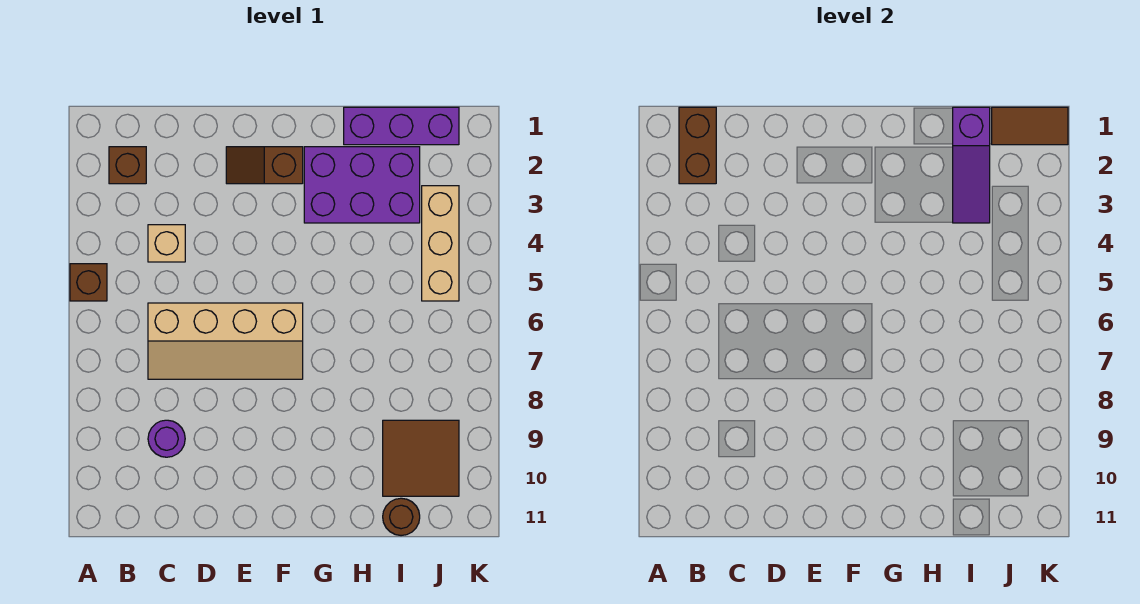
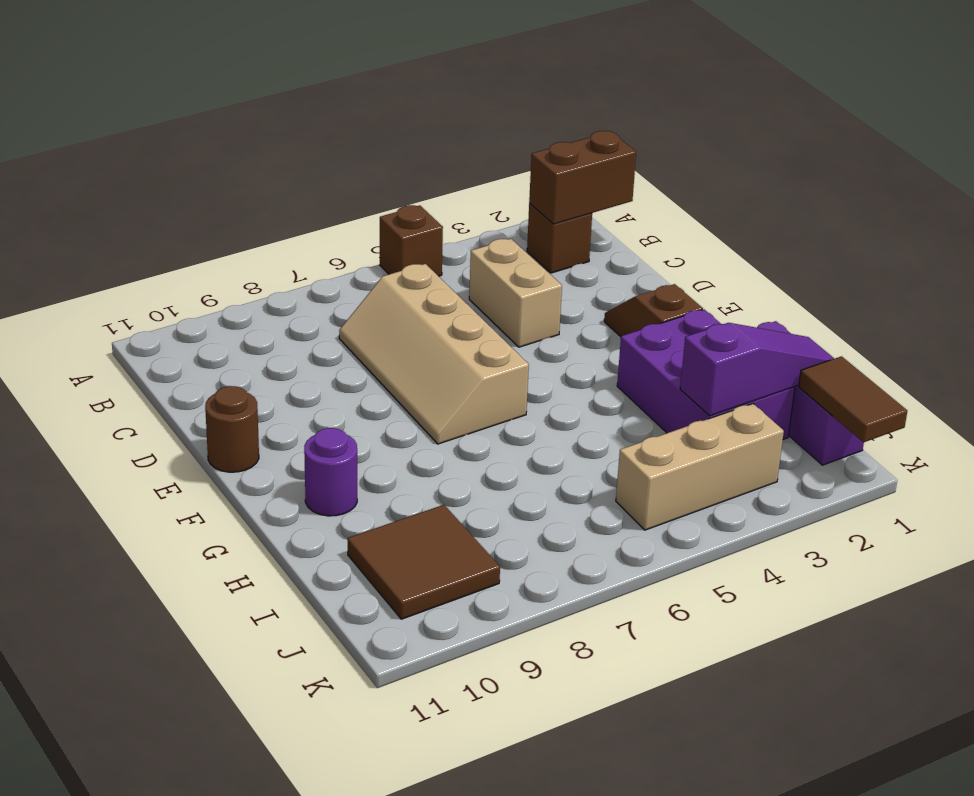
tan 1x1 brick [148,225,185,262] -> tan 1x2 brick [469,239,562,347]
purple 1x1 round brick [148,420,185,457] -> purple 1x1 round brick moved to [304,428,357,516]
purple 1x3 slope [953,107,990,223] -> purple 1x3 slope turned to [680,323,834,416]
brown 1x1 round brick [383,498,420,536] -> brown 1x1 round brick moved to [205,386,259,472]

